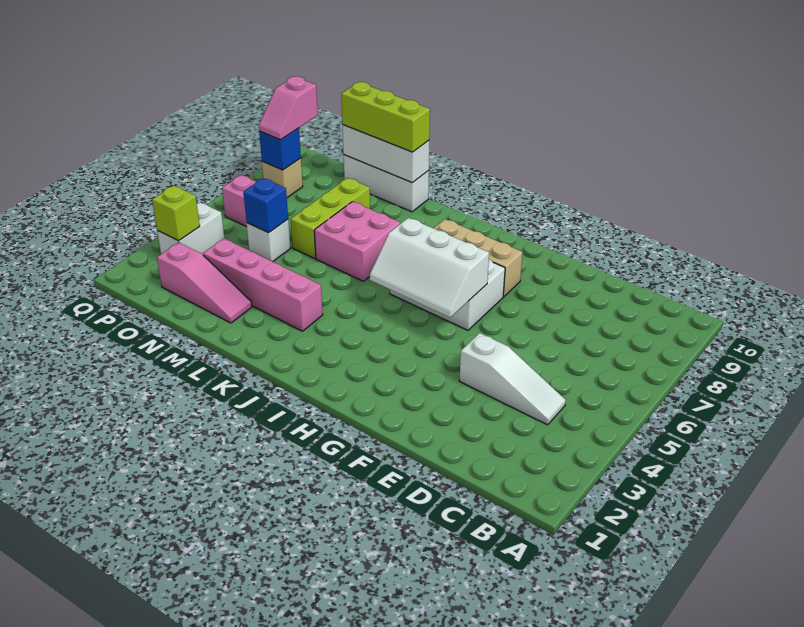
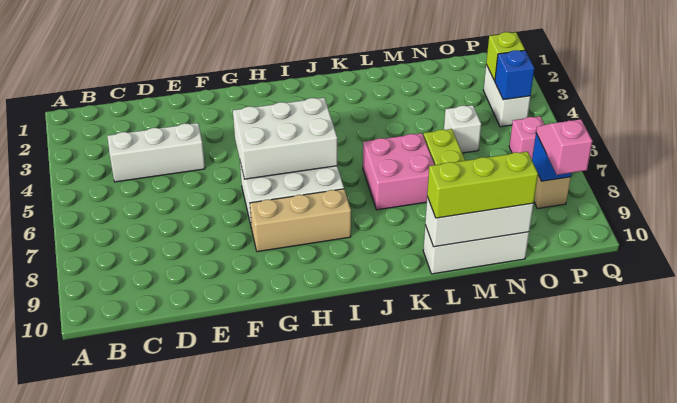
white 1x3 slope [459,333,566,425] -> white 1x3 brick [107,123,205,182]
white 2x3 slope [370,218,489,317] -> white 2x3 brick [233,98,337,179]
pink 1x4 brick [203,239,323,331] -> none
pink 1x3 slope [157,242,252,323] -> none
blue 1x1 brick [243,178,288,233] -> blue 1x1 brick moved to [495,50,534,100]

